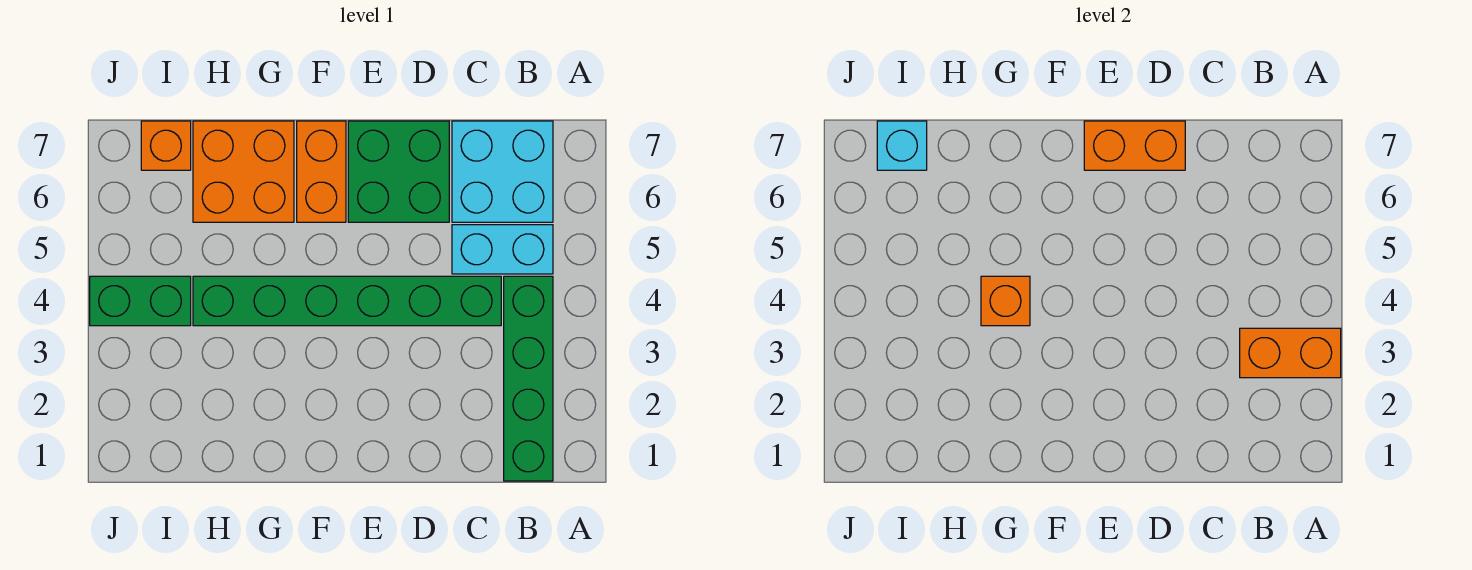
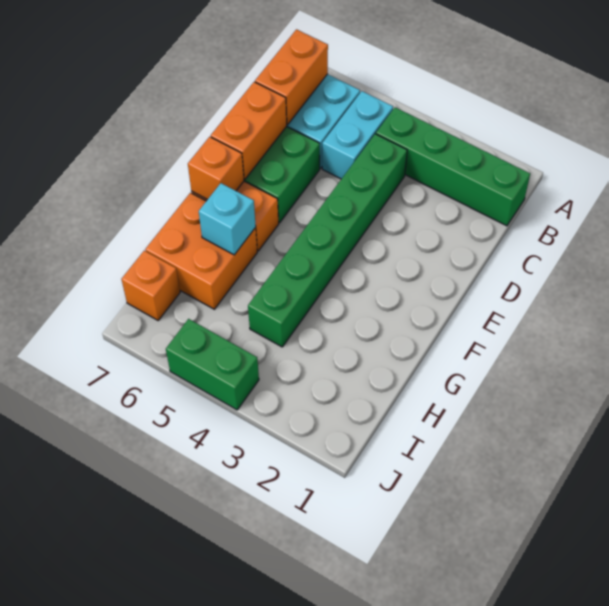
orange 1x2 brick [1240,328,1341,378] -> orange 1x2 brick moved to [255,29,328,125]
orange 1x1 brick [981,276,1030,326] -> orange 1x1 brick moved to [188,137,244,200]
green 1x2 brick [90,276,191,326] -> green 1x2 brick turned to [166,319,259,410]
cyan 1x1 brick [877,121,927,170] -> cyan 1x1 brick moved to [199,183,256,255]

